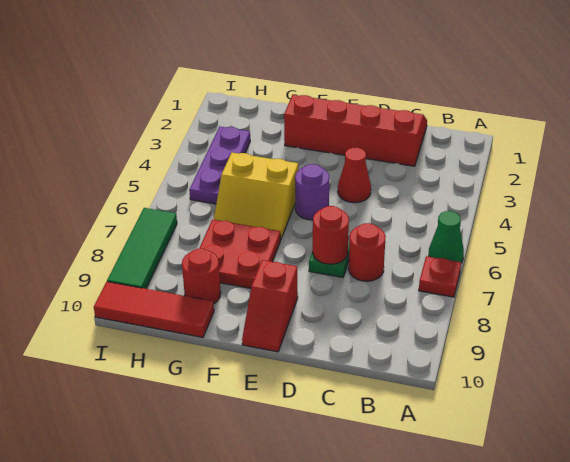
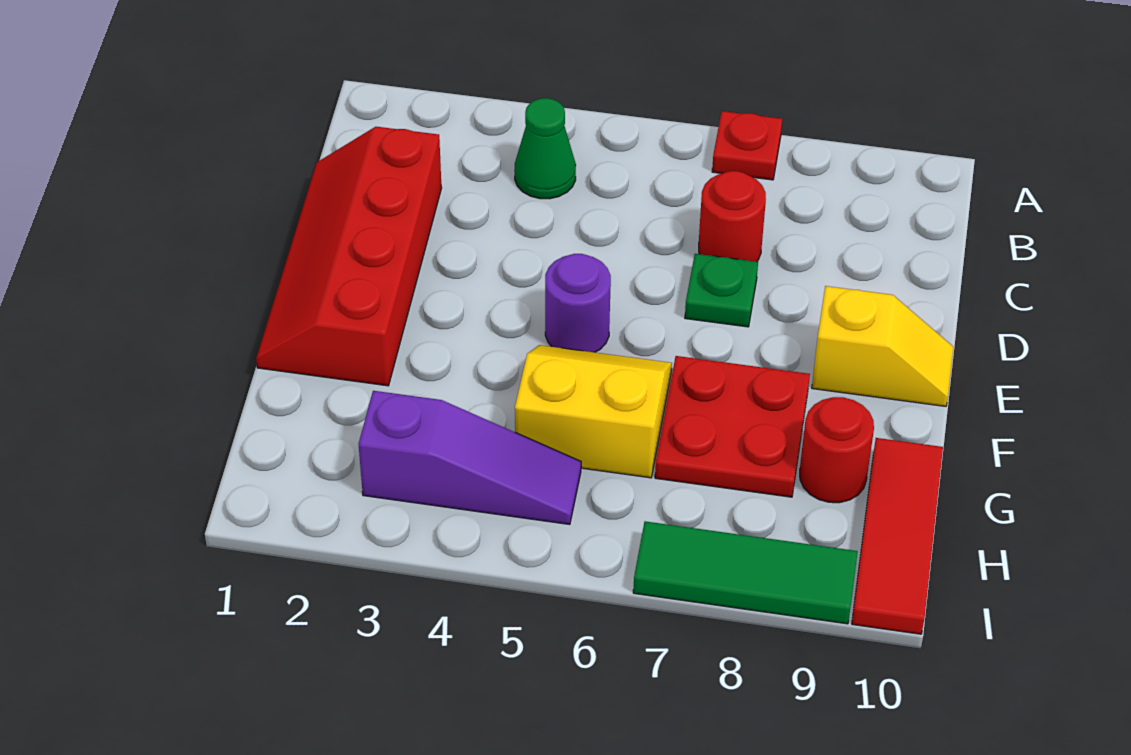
green 1x1 cone [429,211,464,263] -> green 1x1 cone moved to [514,98,576,199]
red 1x1 cone [338,148,371,203] -> none
red 1x1 round brick [313,206,349,264] -> none
red 1x2 slope [242,260,298,352] -> yellow 1x2 slope [812,286,953,406]
yellow 2x2 slope [214,153,298,240] -> yellow 2x2 slope turned to [515,345,672,478]
purple 1x3 plate [189,127,250,204] -> purple 1x3 slope [359,391,581,525]

